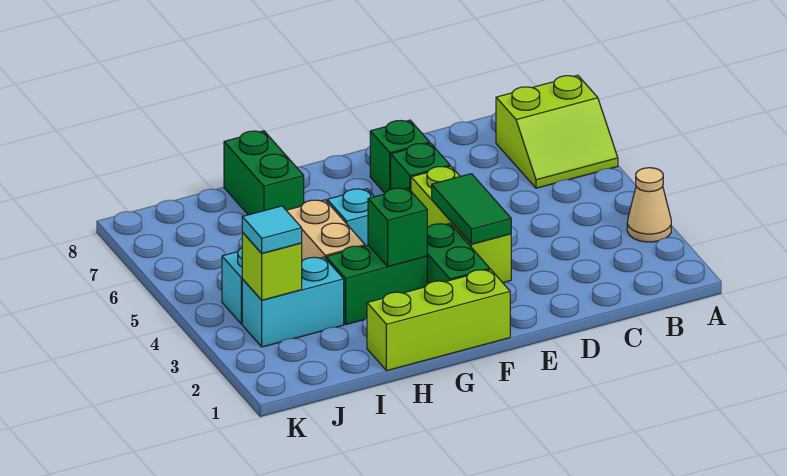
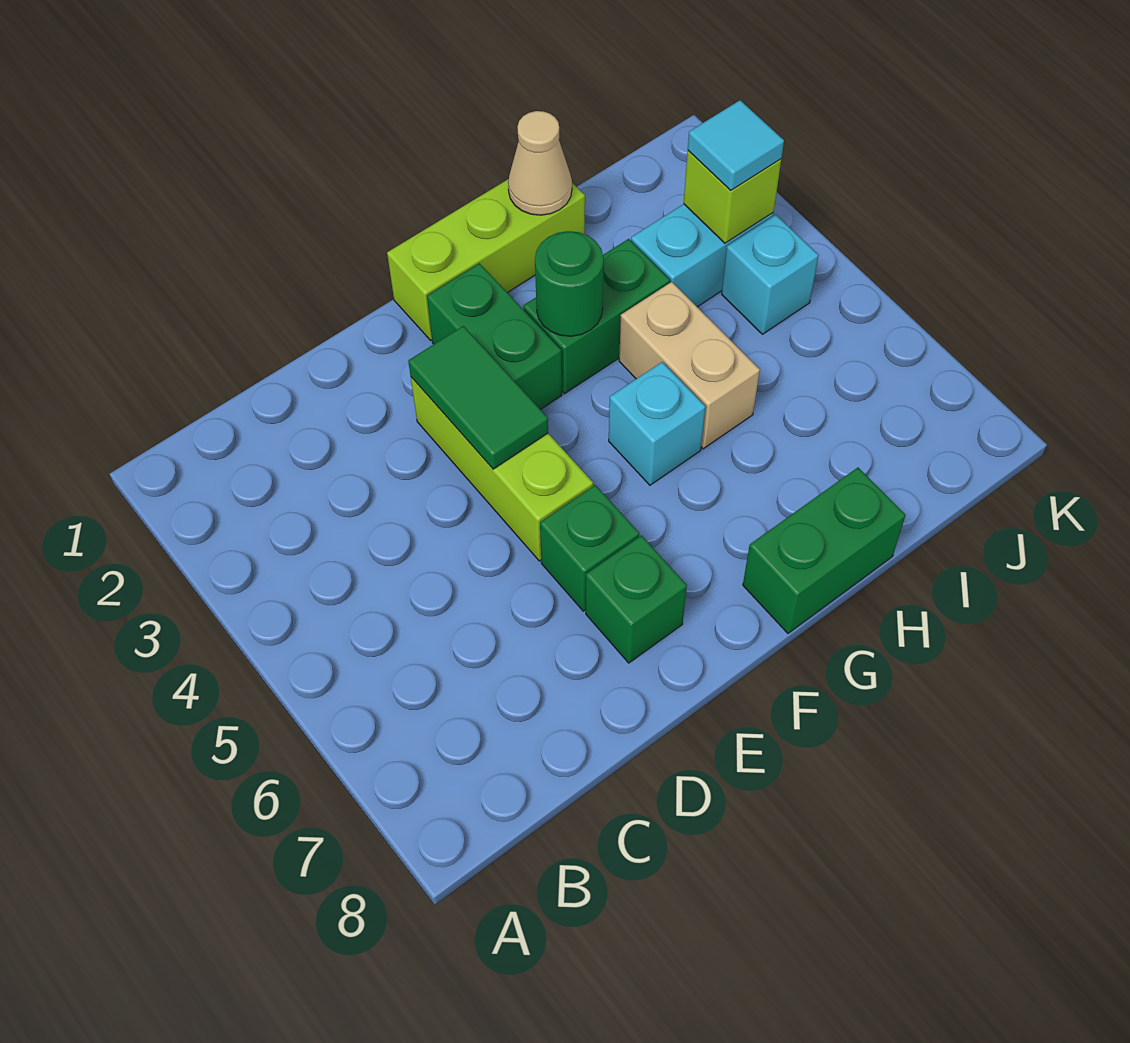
tan 1x1 cone [627,168,671,242] -> tan 1x1 cone moved to [508,111,572,215]
lime 2x2 slope [496,75,618,188] -> none
green 1x1 brick [368,188,427,266] -> green 1x1 round brick [535,231,604,336]
green 1x2 brick [224,131,304,215] -> green 1x2 brick turned to [743,468,906,633]

